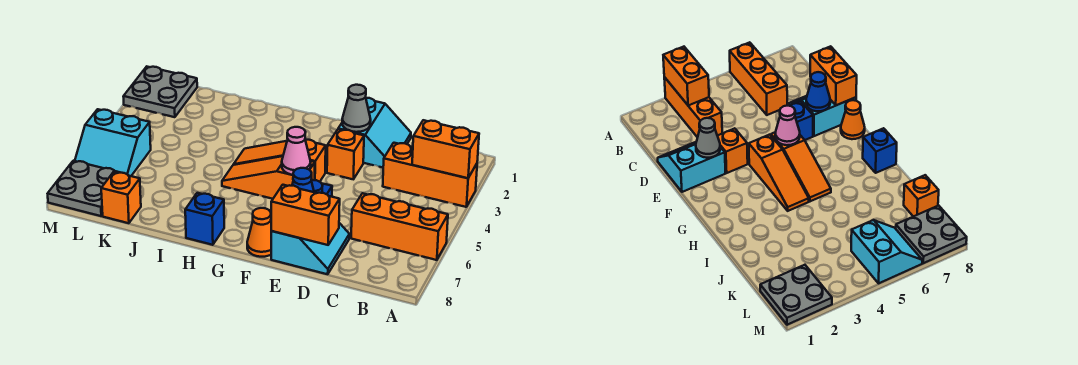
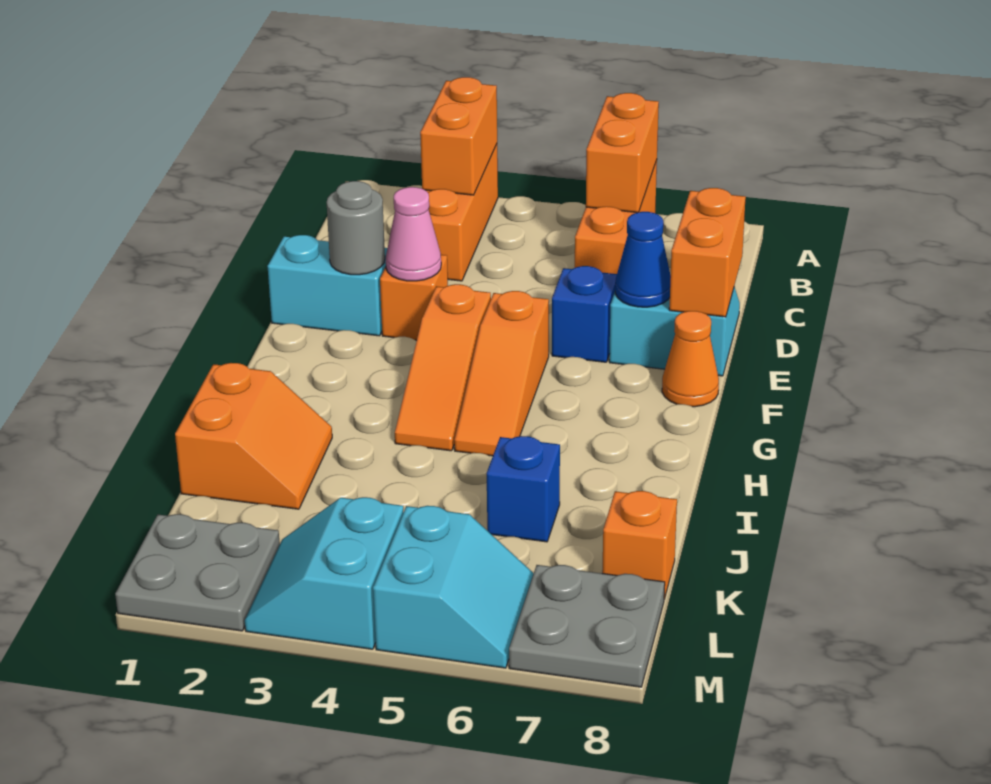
none -> orange 1x2 brick [586,93,659,213]
grey 1x1 cone [342,85,371,132] -> grey 1x1 round brick [327,181,385,275]
pink 1x1 cone [282,127,311,175] -> pink 1x1 cone moved to [386,187,441,281]
blue 1x1 brick [185,193,224,245] -> blue 1x1 brick moved to [487,436,560,542]
none -> orange 2x2 slope [175,363,332,509]
none -> cyan 2x2 slope [245,497,403,649]

